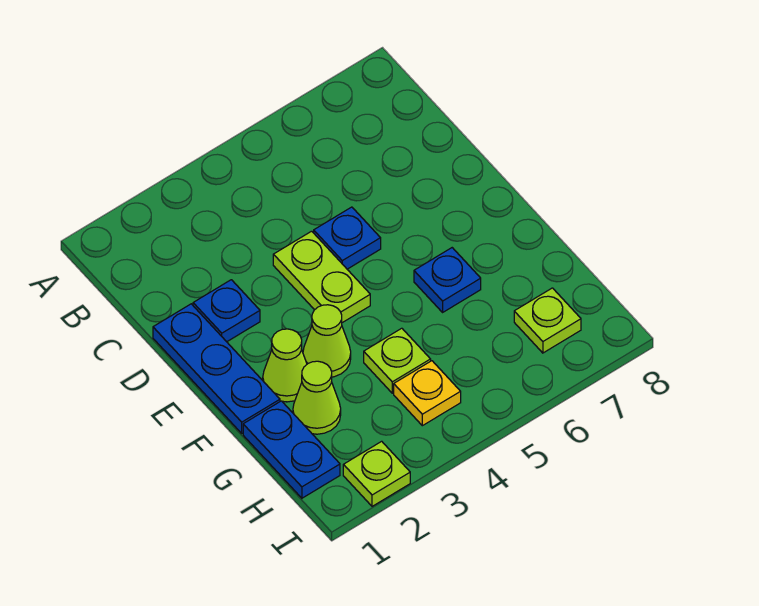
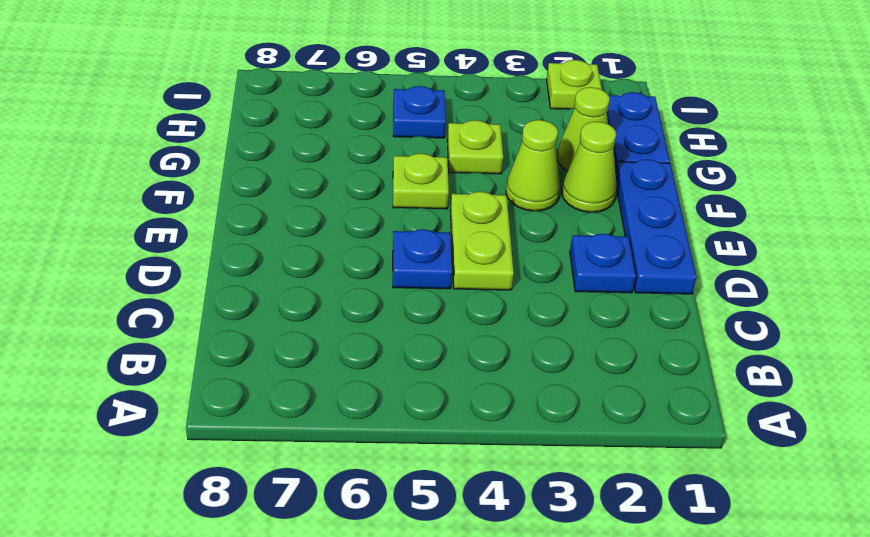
blue 1x1 plate [414,248,481,312] -> blue 1x1 plate moved to [393,86,446,138]
yellow 1x1 plate [394,361,461,426] -> none
lime 1x1 plate [514,288,581,353] -> lime 1x1 plate moved to [393,153,449,209]

